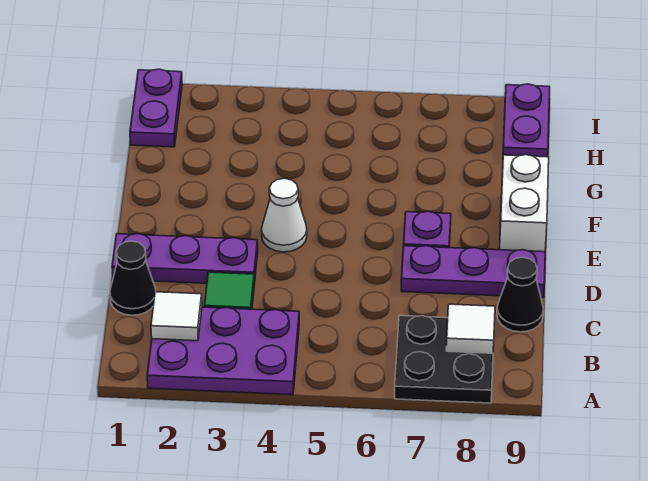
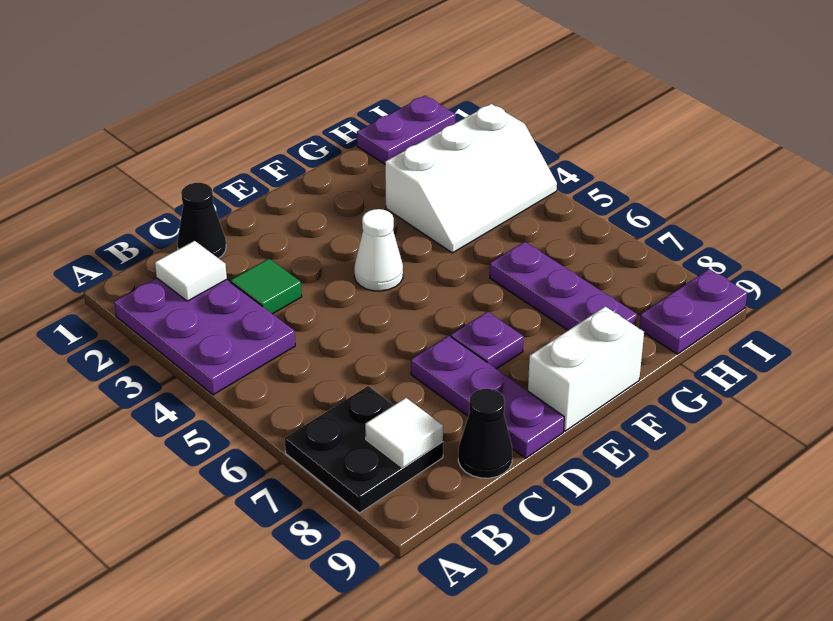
purple 1x3 plate [112,234,258,285] -> purple 1x3 plate moved to [490,242,637,330]
none -> white 2x3 slope [385,104,557,253]

